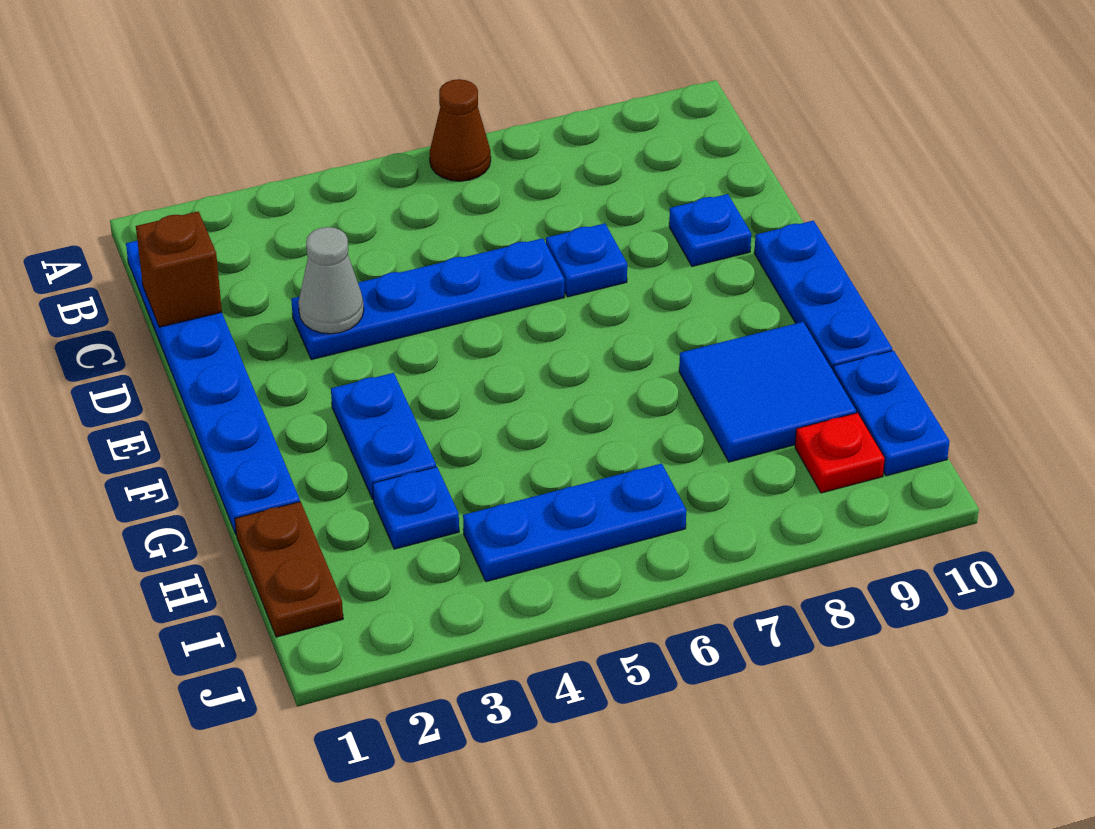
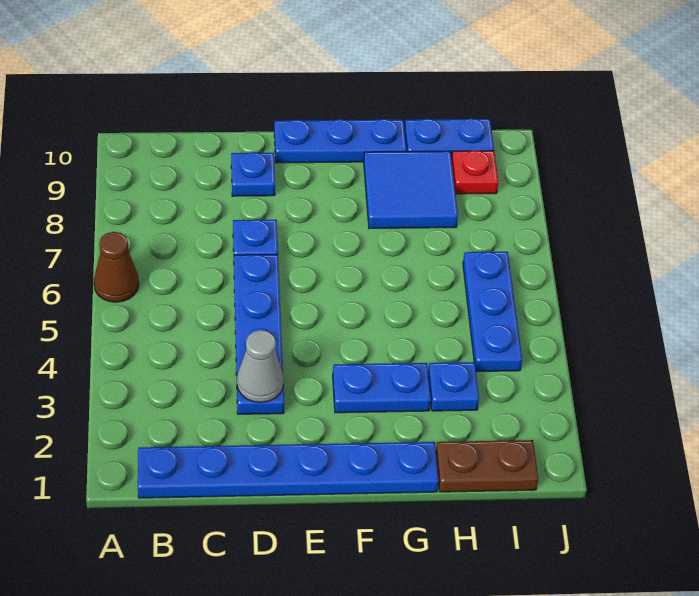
brown 1x1 brick [136,211,222,327] -> none

